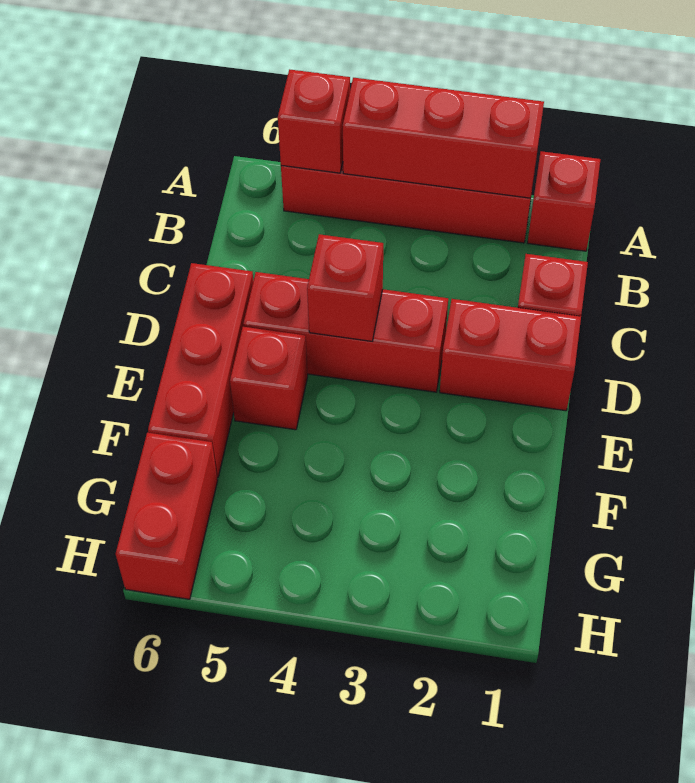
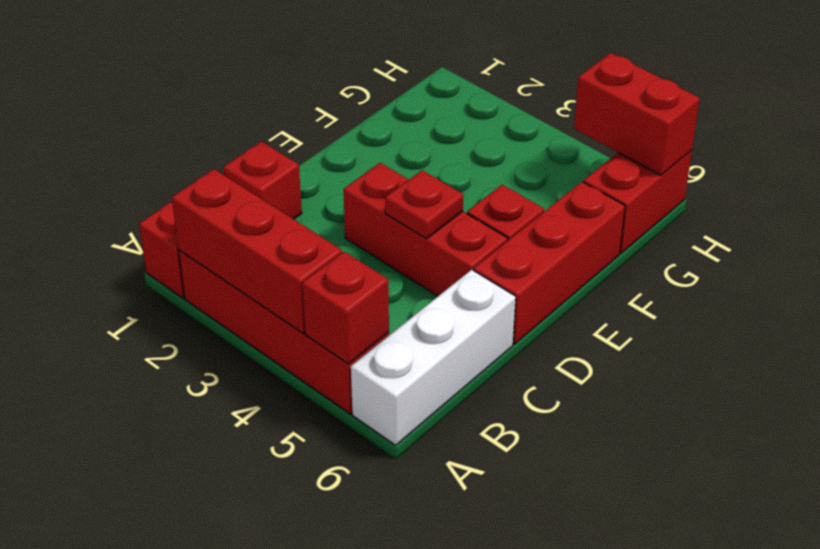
none -> white 1x3 brick [351,270,516,445]
red 1x2 brick [440,299,581,411] -> red 1x2 brick moved to [574,53,700,175]
red 1x1 brick [307,234,383,341] -> red 1x1 plate [385,170,464,239]

